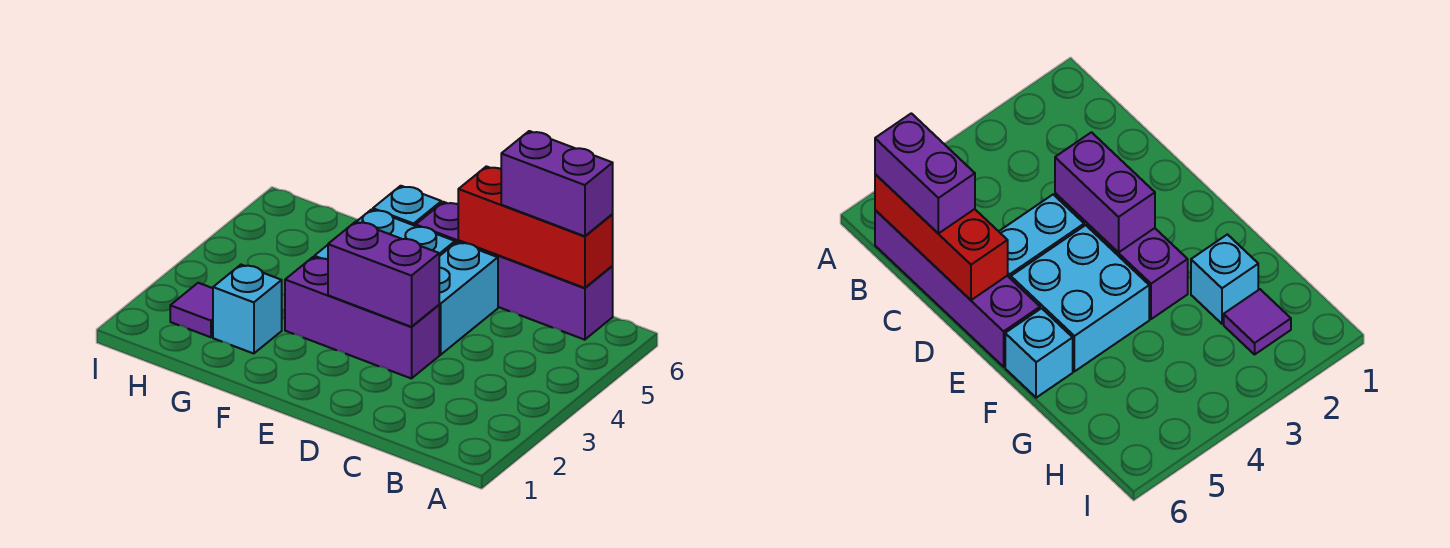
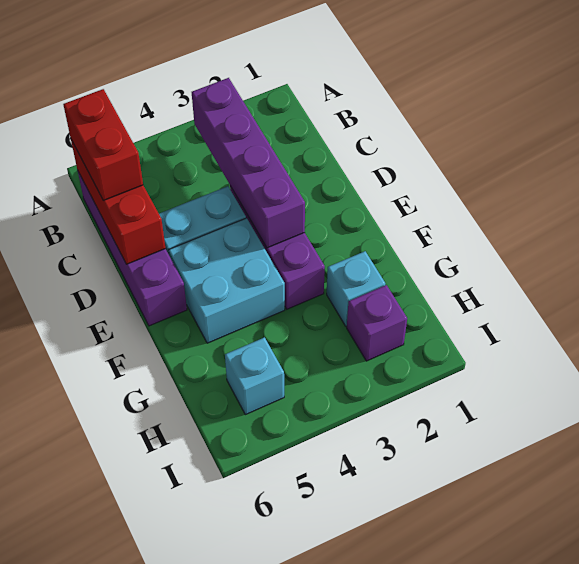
purple 1x2 brick [501,131,613,236] -> red 1x2 brick [63,89,143,201]
purple 1x2 brick [328,222,439,327] -> purple 1x4 brick [192,78,305,248]
cyan 1x1 brick [373,186,441,226] -> cyan 1x1 brick moved to [225,337,284,415]
purple 1x1 tile [170,283,213,337] -> purple 1x1 brick [347,285,407,361]

